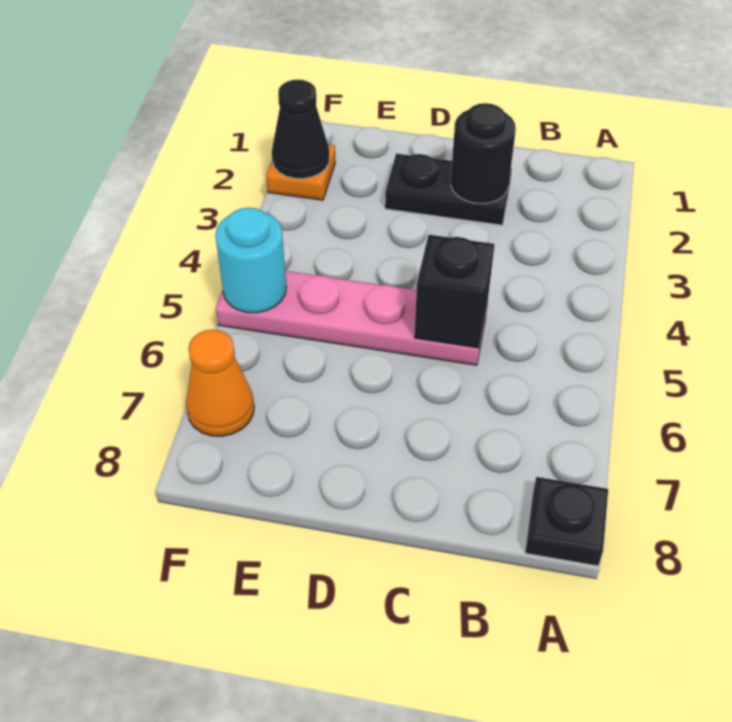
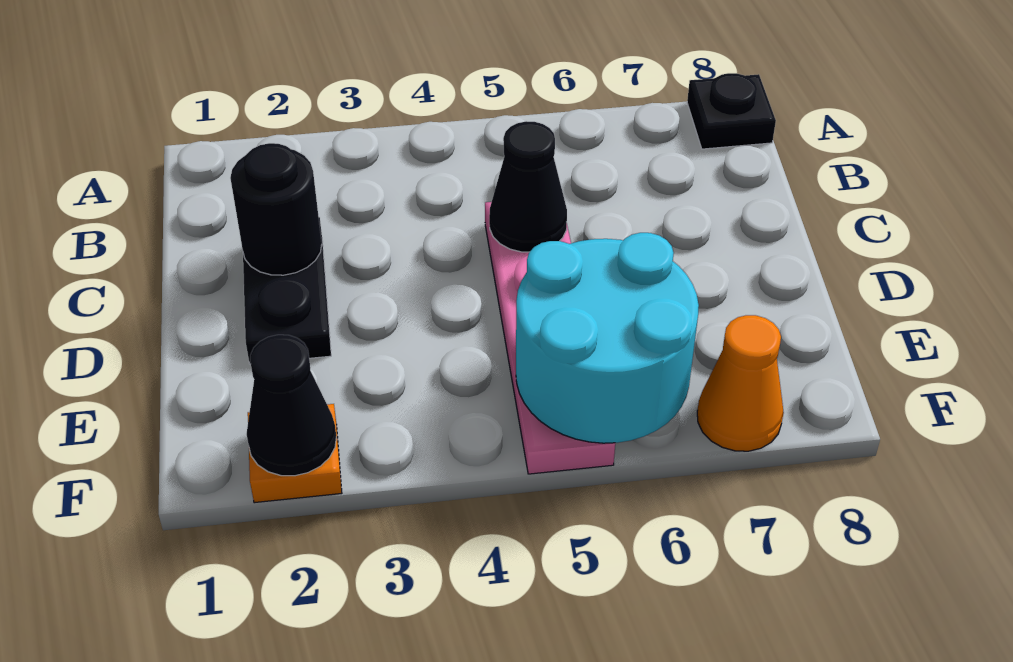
black 1x1 brick [414,235,495,348] -> black 1x1 cone [489,121,567,252]
cyan 1x1 round brick [215,208,286,313] -> cyan 2x2 round brick [516,233,699,443]

